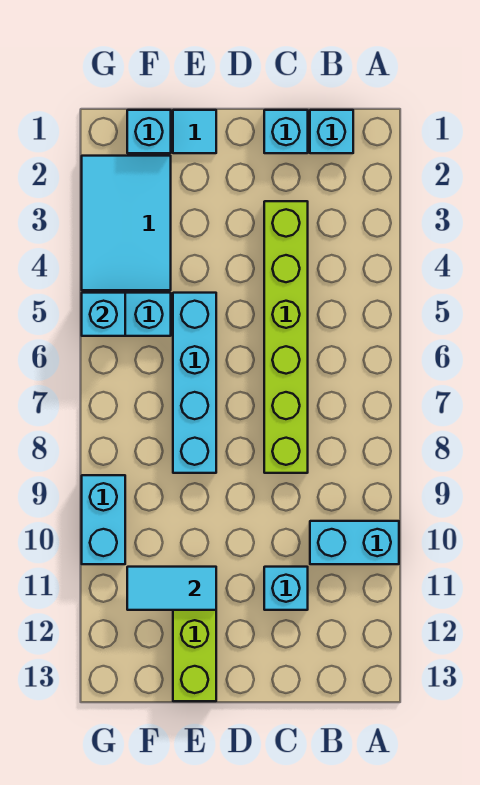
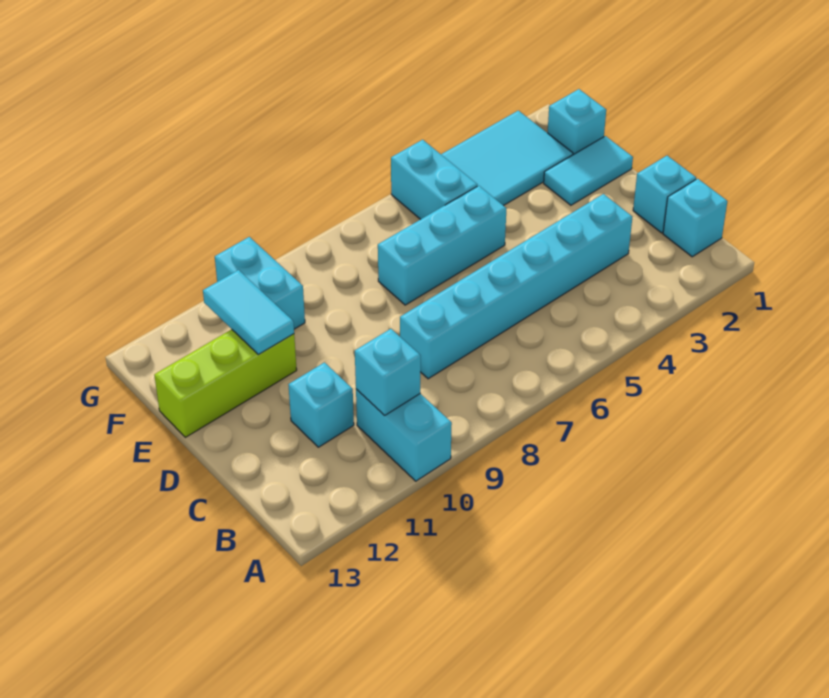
lime 1x6 brick [264,201,308,473] -> cyan 1x6 brick [400,194,632,379]
cyan 1x1 tile [173,110,216,153] -> cyan 1x2 tile [544,136,633,205]
cyan 1x4 brick [173,293,216,473] -> cyan 1x3 brick [378,186,507,305]
cyan 1x1 brick [82,293,125,336] -> cyan 1x1 brick moved to [355,329,421,415]
cyan 1x2 brick [82,475,125,564] -> cyan 1x2 brick turned to [215,237,305,329]

